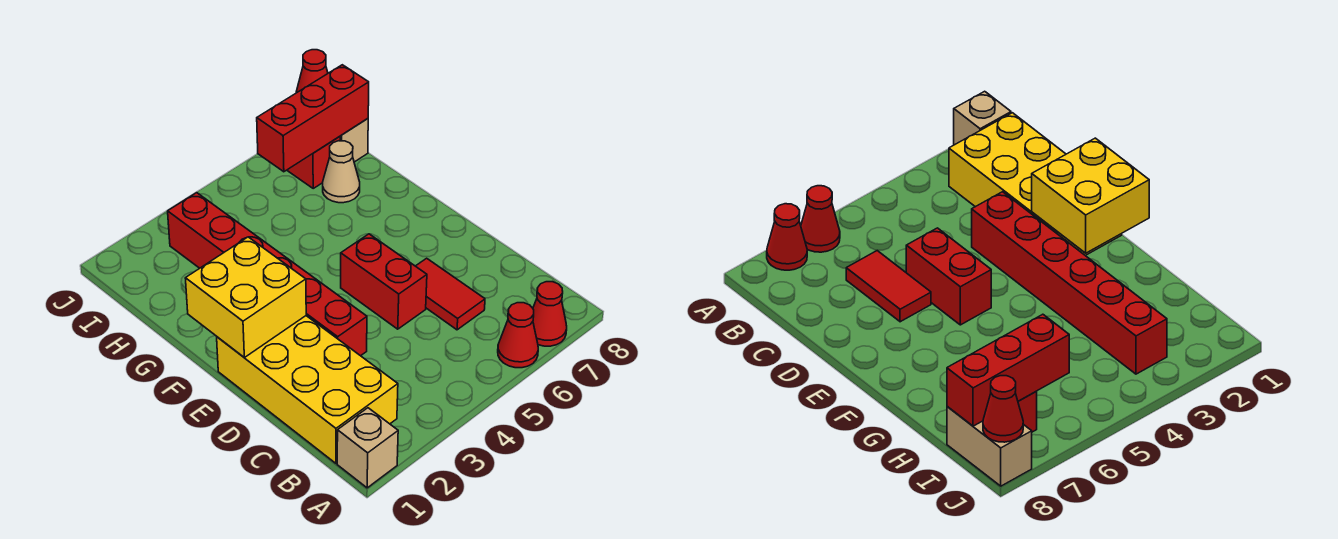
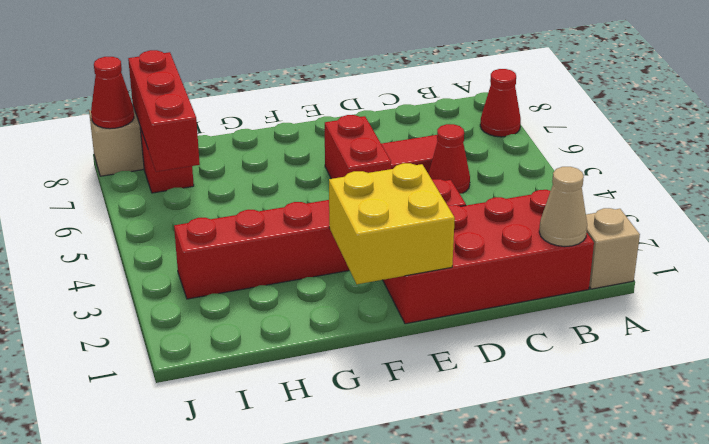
red 1x1 cone [498,303,538,368] -> red 1x1 cone moved to [428,124,470,194]
yellow 2x4 brick [217,316,398,463] -> red 2x4 brick [383,190,594,324]
red 1x2 brick [341,234,427,329] -> red 1x2 brick turned to [325,115,391,179]
tan 1x1 cone [323,141,360,203] -> tan 1x1 cone moved to [539,167,587,247]

